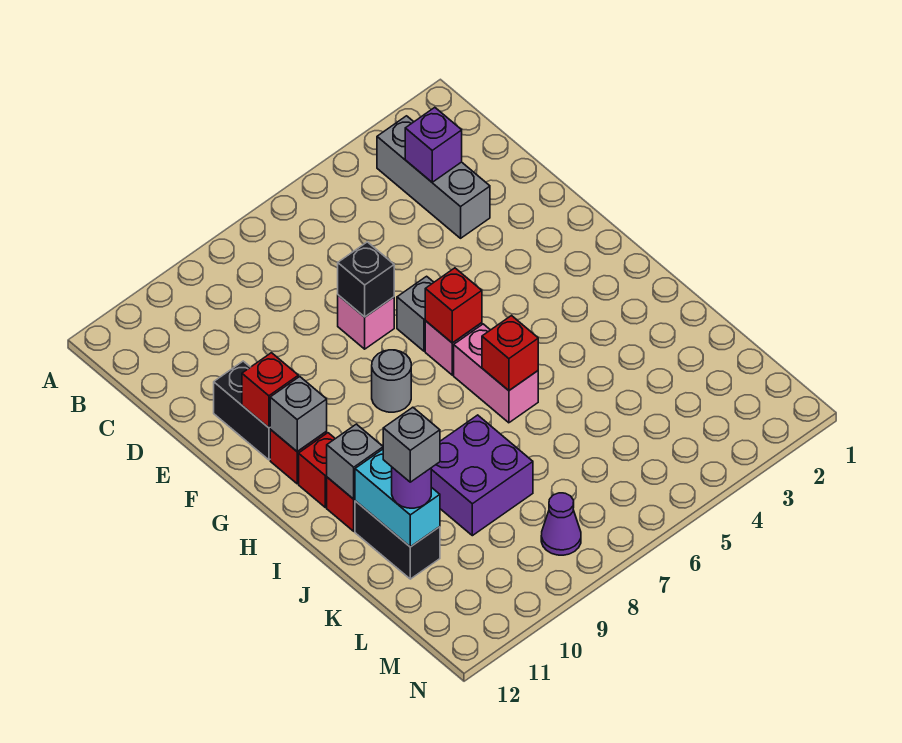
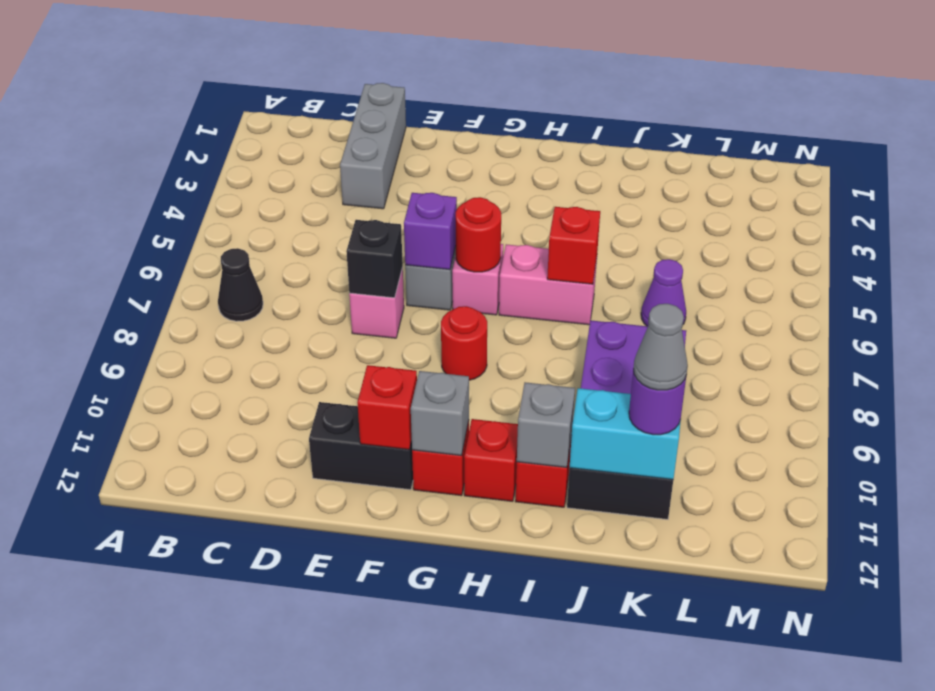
grey 1x3 brick [377,116,490,238] -> grey 1x3 brick turned to [340,83,406,209]
none -> black 1x1 cone [218,248,263,321]
purple 1x1 brick [405,107,462,182] -> purple 1x1 brick moved to [404,193,457,270]
red 1x1 brick [425,268,482,343] -> red 1x1 round brick [456,197,501,272]
grey 1x1 round brick [372,350,411,412] -> red 1x1 round brick [441,306,487,380]
grey 1x1 brick [383,407,440,482] -> grey 1x1 cone [634,304,688,390]
purple 1x1 cone [541,493,581,555] -> purple 1x1 cone moved to [641,259,686,326]

